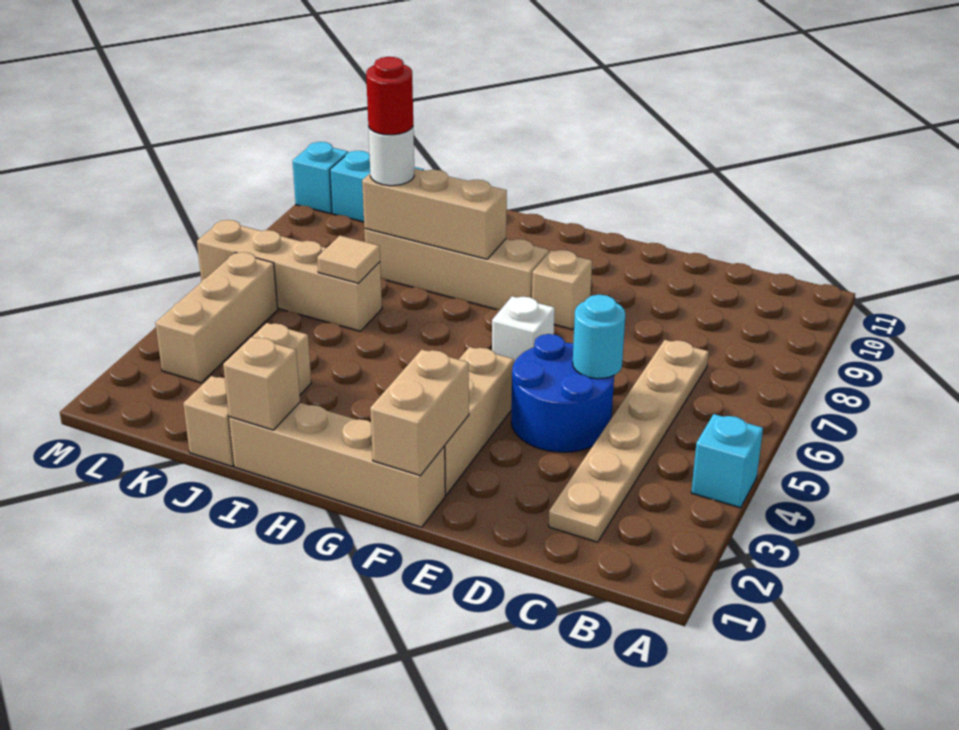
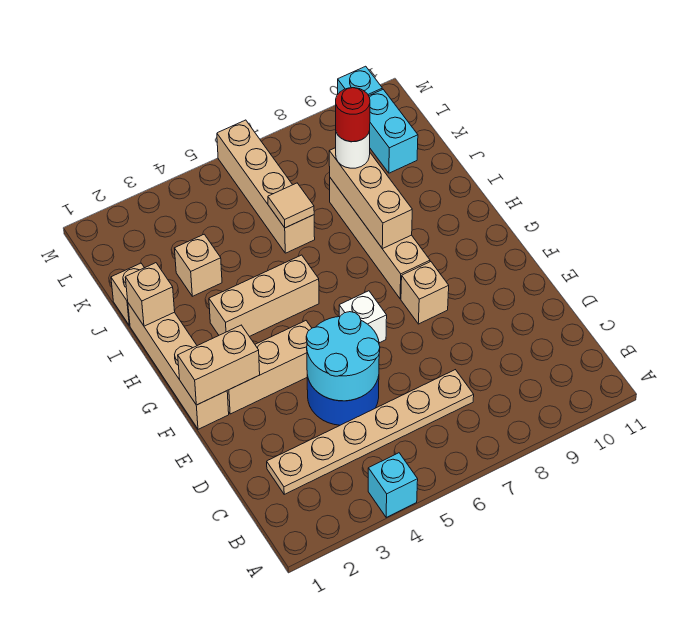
cyan 1x1 round brick [573,295,625,379] -> cyan 2x2 round brick [306,312,380,401]
tan 1x3 brick [155,252,278,383] -> tan 1x3 brick moved to [209,255,319,337]

